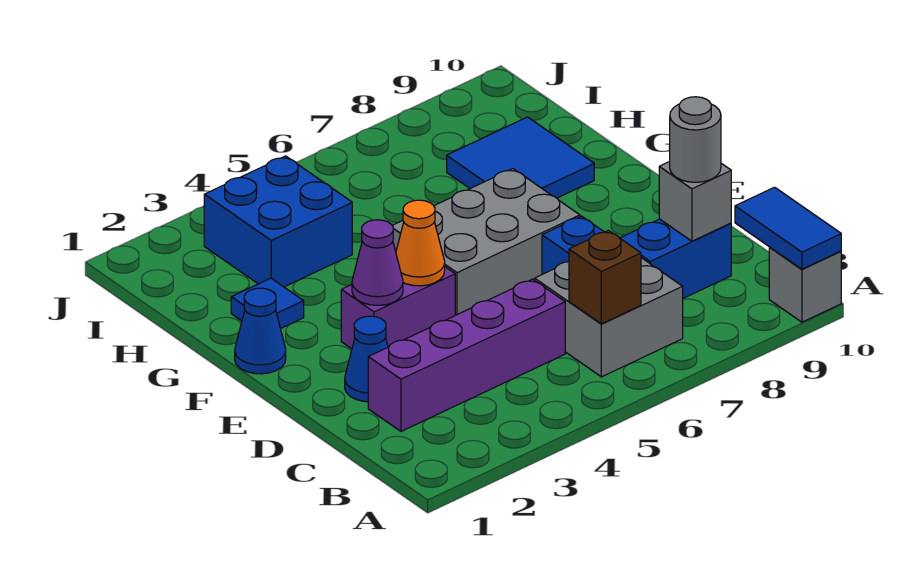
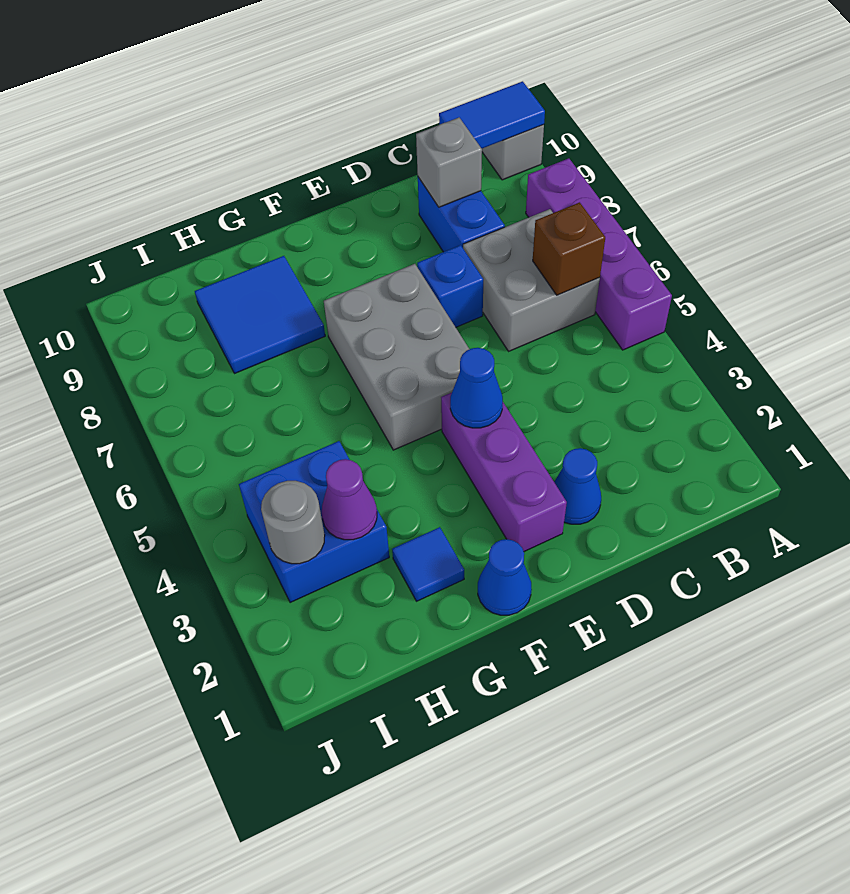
purple 1x4 brick [368,279,565,431] -> purple 1x4 brick moved to [526,158,672,350]
grey 1x1 round brick [670,97,721,182] -> grey 1x1 round brick moved to [261,481,325,564]
purple 1x2 brick [341,267,455,349] -> purple 1x3 brick [441,393,567,551]
purple 1x1 cone [352,220,403,305] -> purple 1x1 cone moved to [322,459,377,540]
orange 1x1 cone [396,200,445,286] -> blue 1x1 cone [450,348,503,428]

